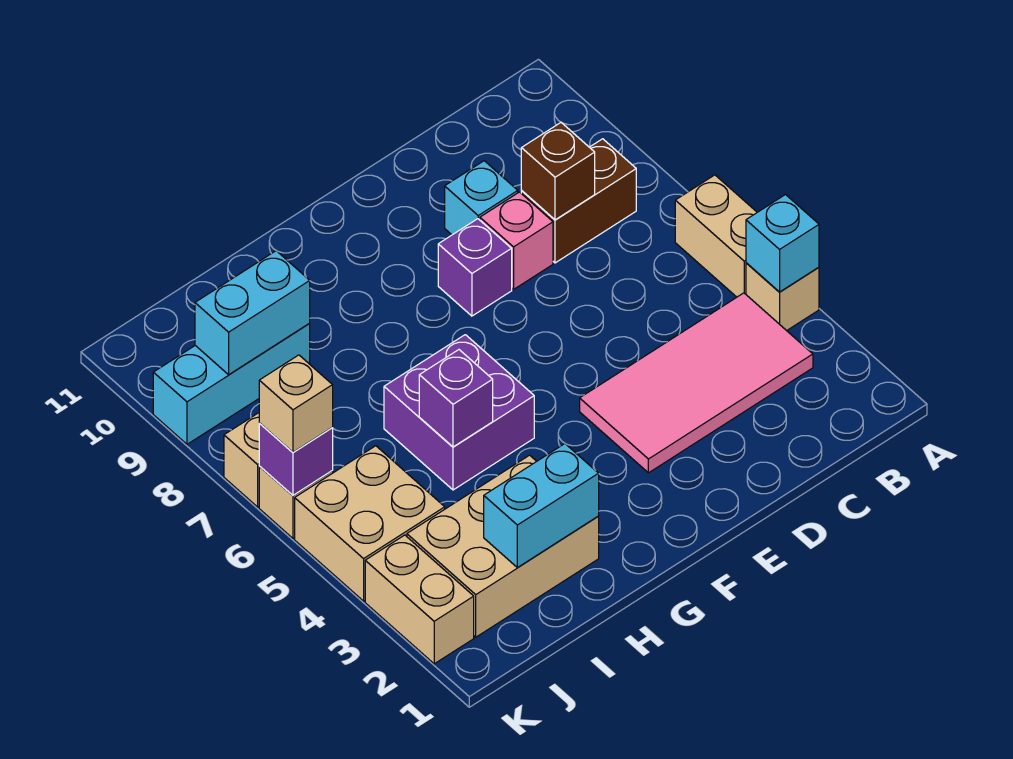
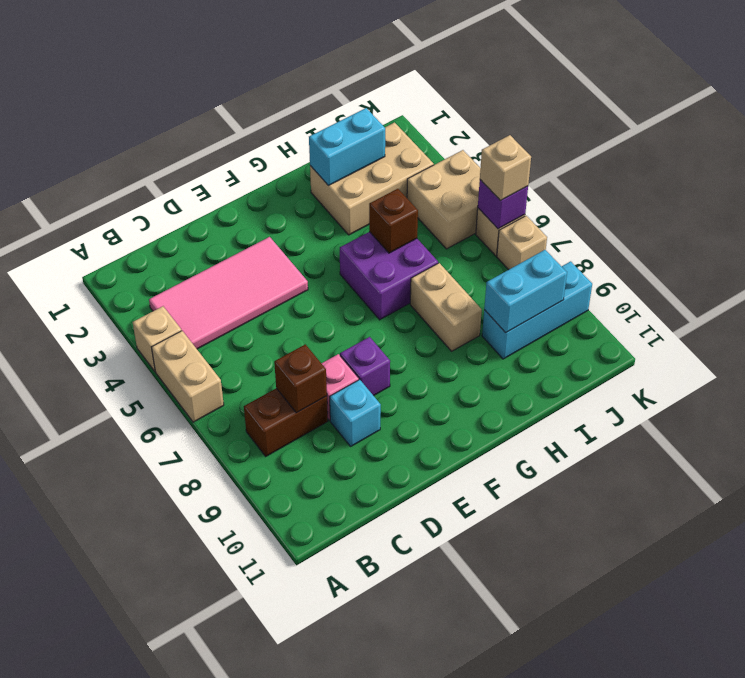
cyan 1x1 brick [746,195,819,292] -> none
purple 1x1 brick [419,350,493,447] -> brown 1x1 brick [369,189,418,253]
tan 1x2 brick [365,535,474,664] -> tan 1x2 brick moved to [410,263,482,351]

